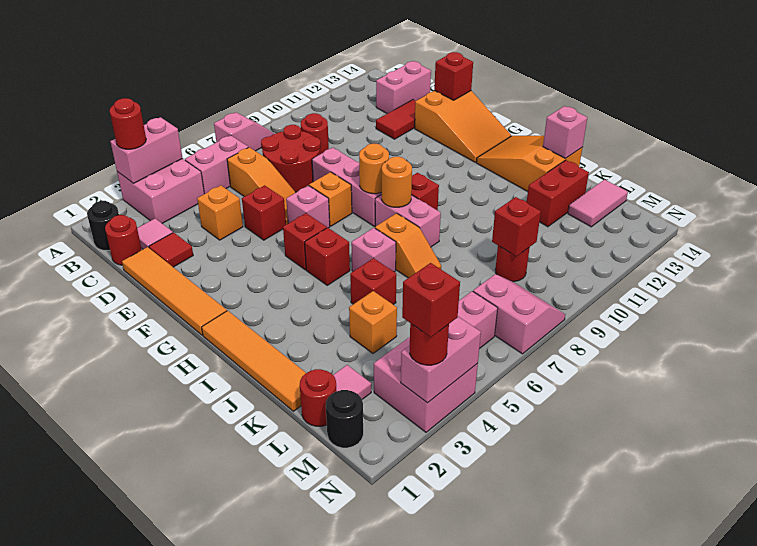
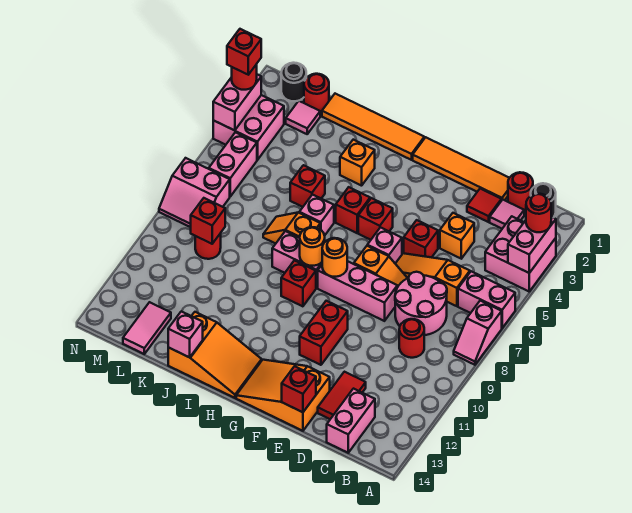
pink 1x2 brick [185,135,248,194] -> pink 1x2 brick turned to [458,271,515,328]
red 2x2 round brick [261,125,321,192] -> pink 2x2 round brick [395,272,447,335]
orange 1x1 brick [349,291,397,353] -> orange 1x1 brick moved to [340,140,375,186]
red 1x2 brick [527,160,589,227] -> red 1x2 brick moved to [300,301,348,365]

